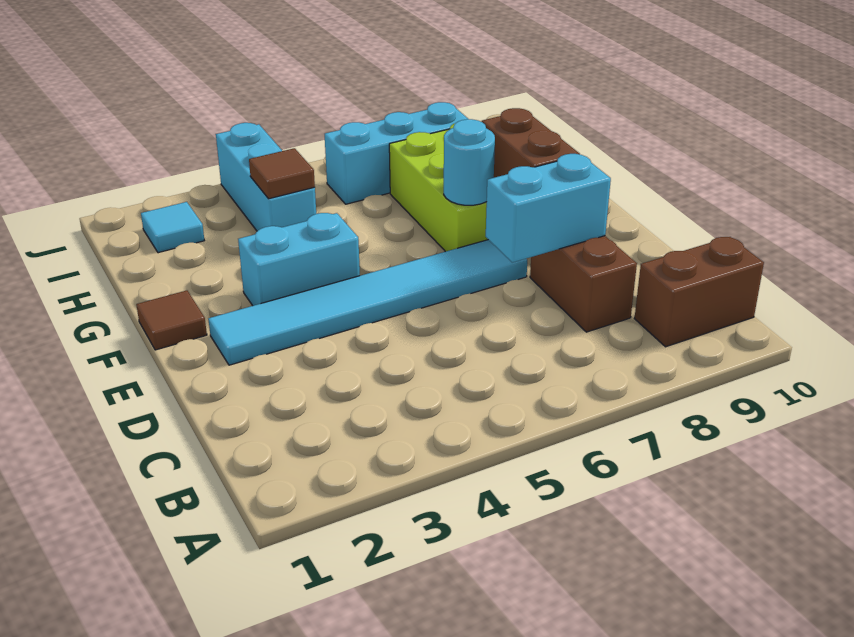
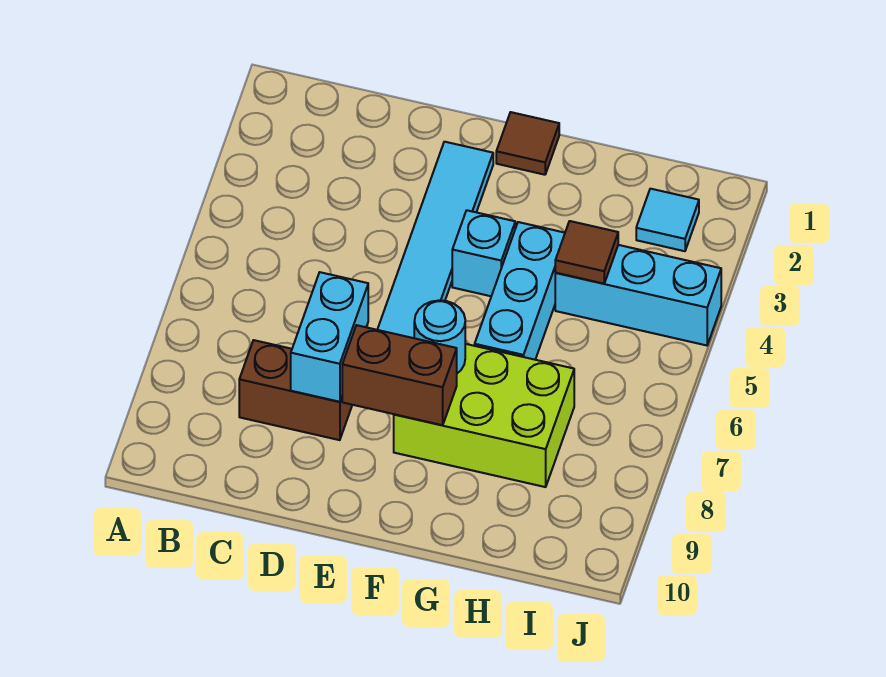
brown 1x2 brick [634,237,764,347] -> none
cyan 1x2 brick [238,213,360,306] -> cyan 1x1 brick [452,210,515,296]
cyan 1x3 brick [325,102,468,204] -> cyan 1x3 brick moved to [475,222,565,360]

